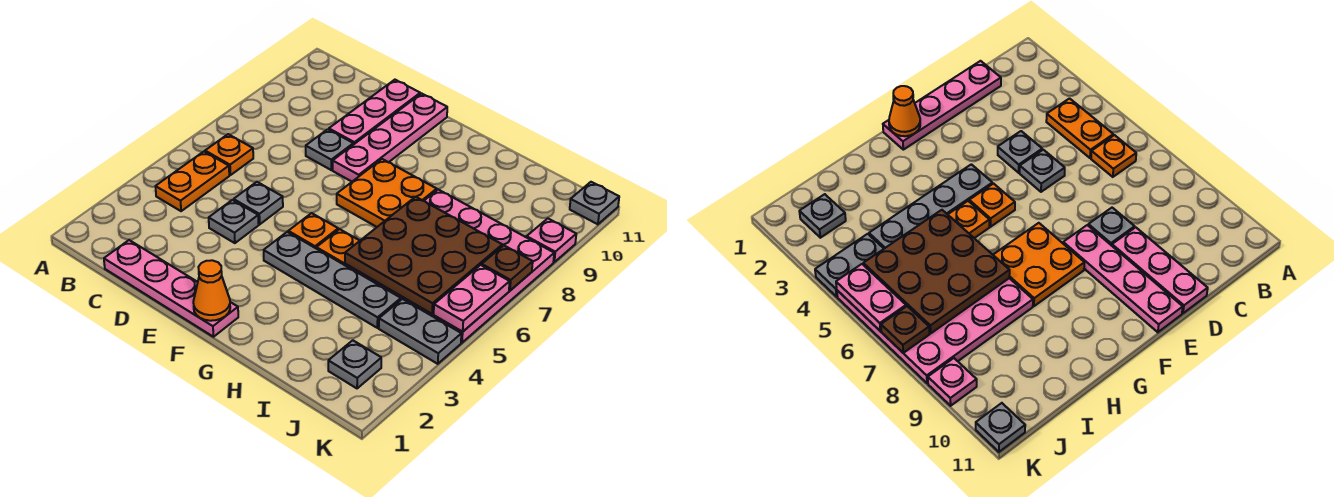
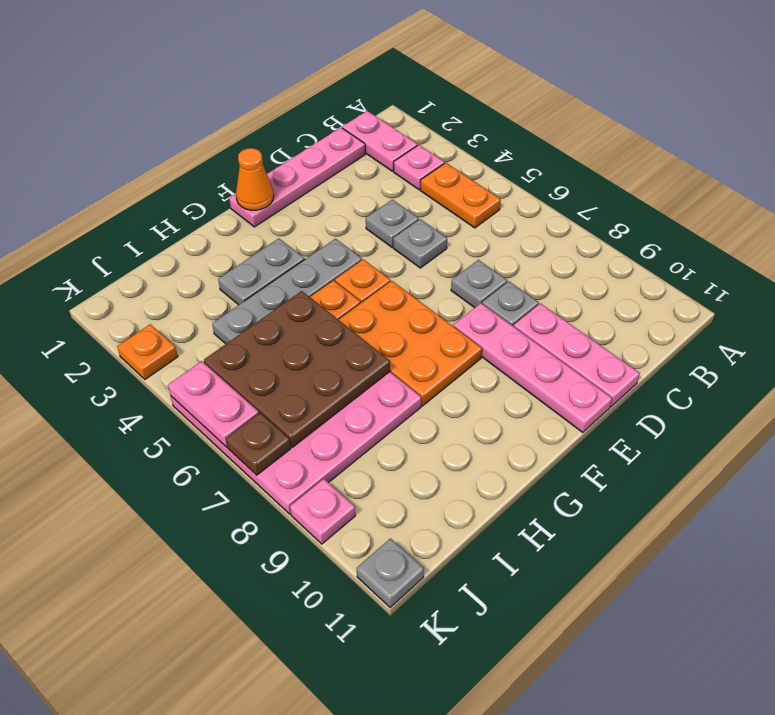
none -> pink 1x2 plate [342,111,418,171]
none -> pink 1x1 plate [394,145,444,190]
orange 1x1 plate [205,134,253,175] -> orange 1x1 plate moved to [117,324,178,379]
orange 2x2 plate [337,159,437,227] -> orange 2x3 plate [339,281,482,406]
grey 1x1 plate [328,340,381,388] -> grey 1x1 plate moved to [451,260,507,308]
grey 1x2 plate [379,299,461,364] -> grey 1x2 plate moved to [218,238,305,305]

